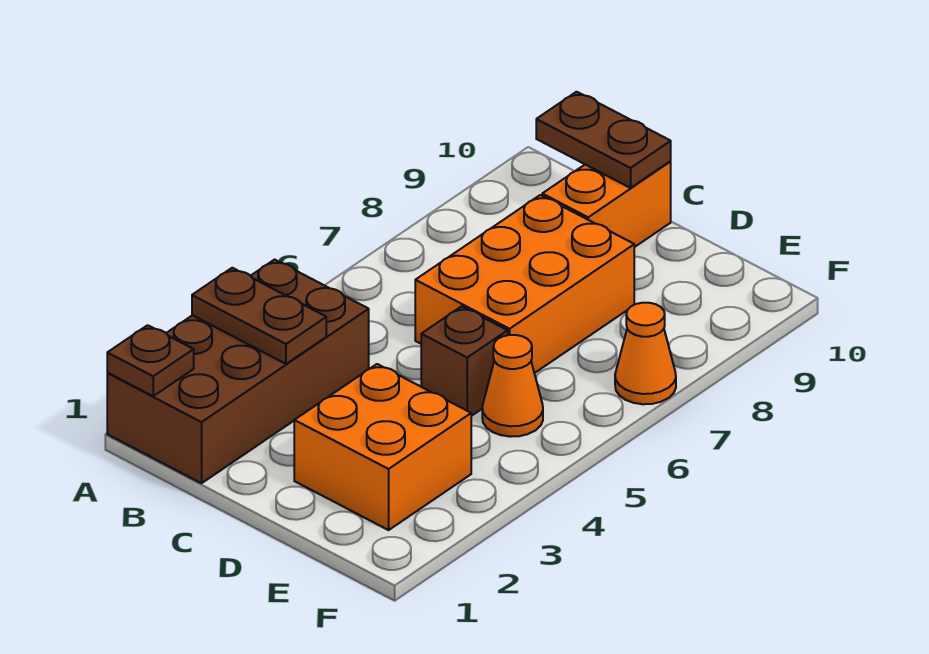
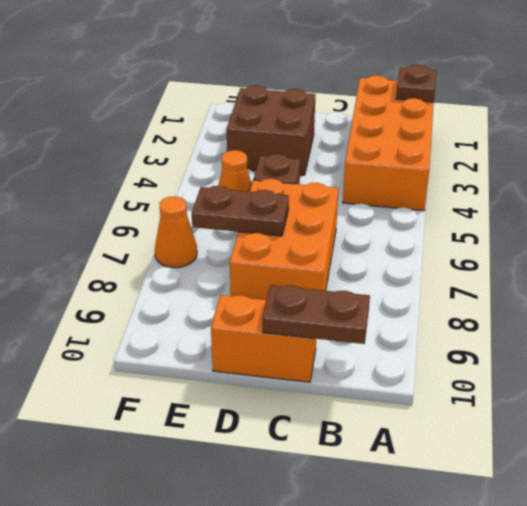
brown 2x4 brick [107,260,369,483] -> orange 2x4 brick [343,76,434,211]
brown 1x2 plate [192,268,326,364] -> brown 1x2 plate moved to [192,186,289,236]
orange 1x2 brick [542,162,671,247] -> orange 1x2 brick turned to [211,295,316,382]
orange 2x2 brick [294,364,471,530] -> brown 2x2 brick [227,86,315,175]

